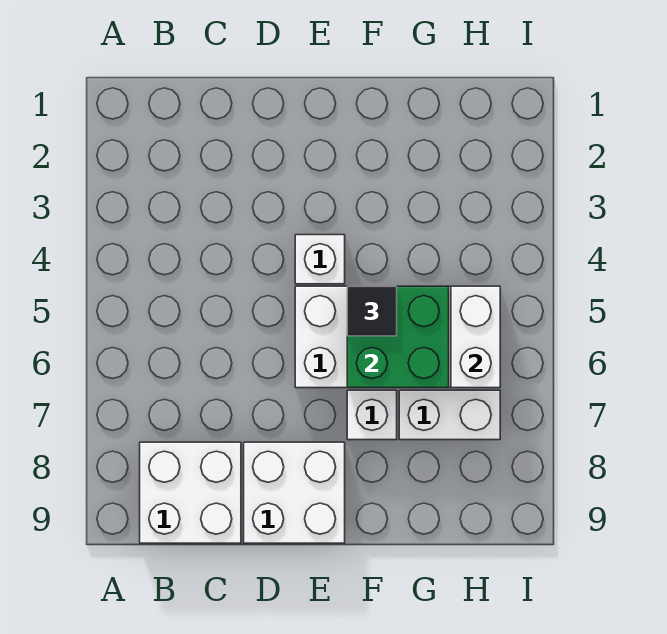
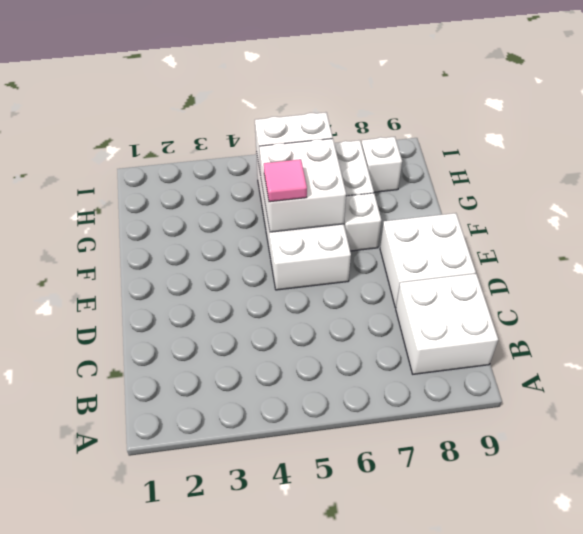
white 1x1 brick [295,235,345,284] -> white 1x1 brick moved to [362,137,402,192]
green 2x2 brick [347,286,449,388] -> white 2x2 brick [259,139,346,232]
black 1x1 tile [347,286,397,336] -> pink 1x1 tile [264,159,307,202]

